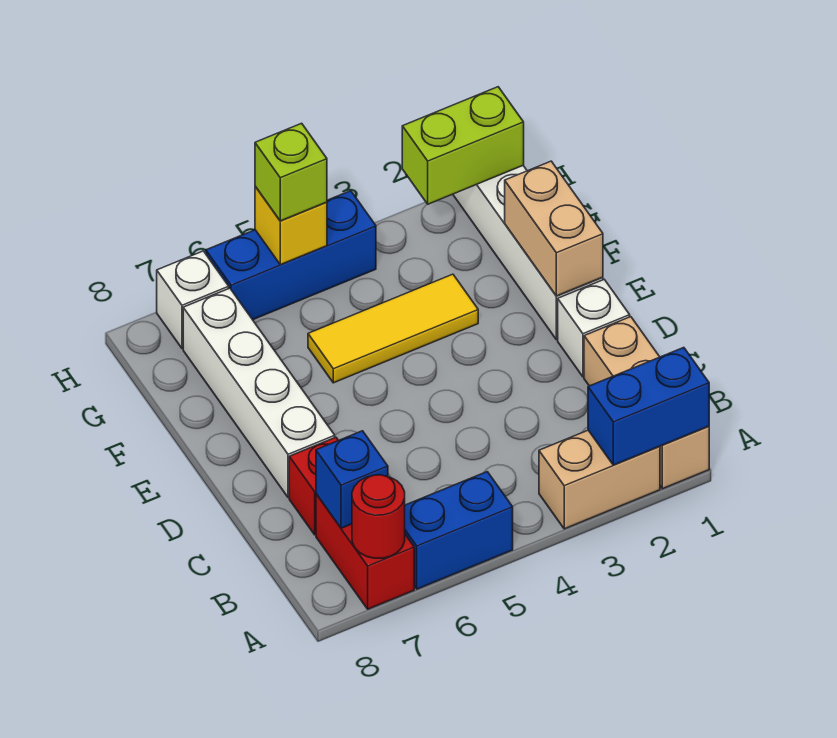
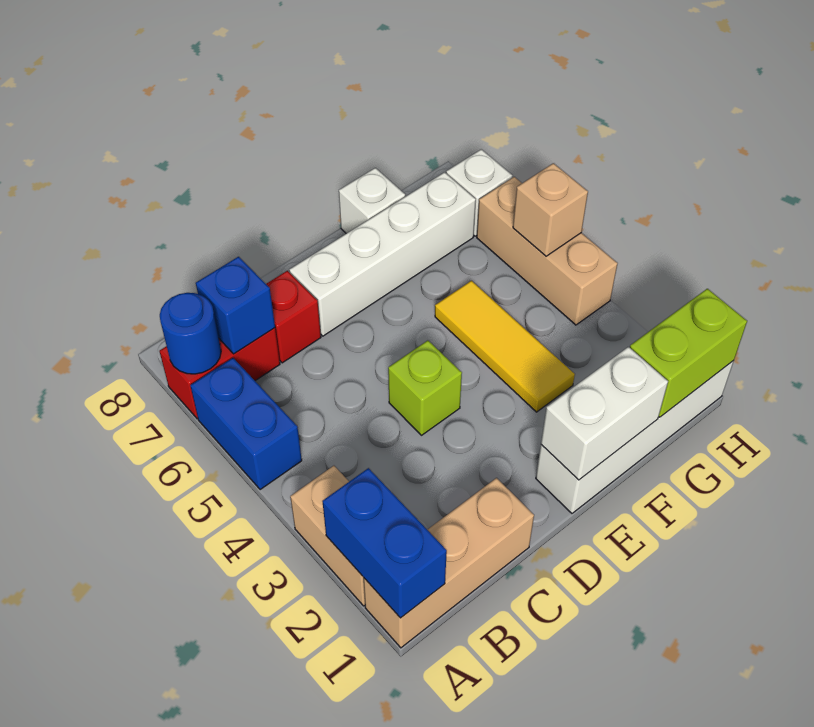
red 1x1 round brick [352,475,405,558] -> blue 1x1 round brick [160,293,221,374]
white 1x1 brick [558,280,630,377] -> white 1x1 brick moved to [339,168,405,234]
tan 1x2 brick [505,161,603,296] -> white 1x2 brick [541,347,668,480]
lime 1x2 brick [402,87,524,204] -> lime 1x2 brick turned to [630,289,747,417]
blue 1x3 brick [206,191,376,320] -> tan 1x3 brick [477,177,618,325]
yellow 1x1 brick [255,187,327,265] -> tan 1x1 brick [513,163,588,256]
lime 1x1 brick [255,123,327,221] -> lime 1x1 brick moved to [388,340,462,435]

